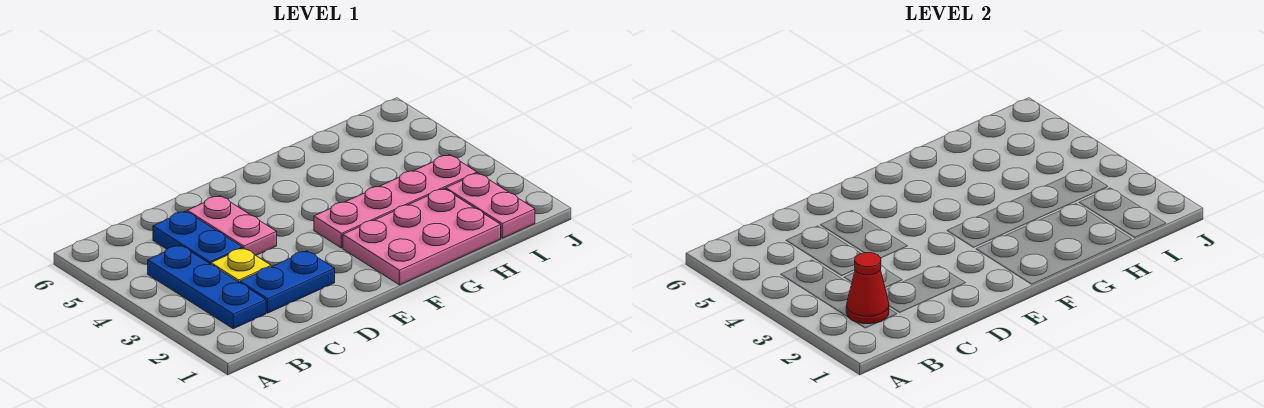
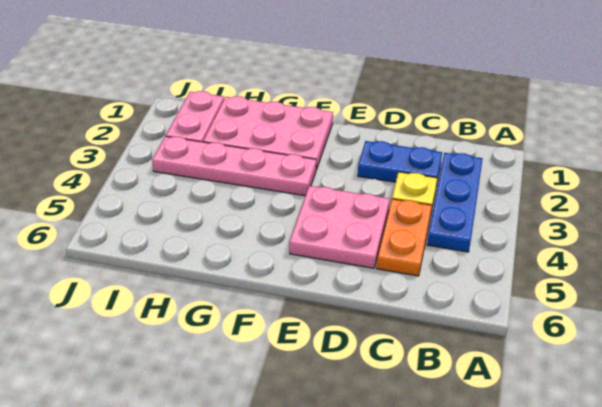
red 1x1 cone [846,253,889,324] -> none
blue 1x2 plate [153,211,242,264] -> orange 1x2 plate [377,199,432,276]
pink 1x2 plate [187,196,277,255] -> pink 2x2 plate [289,186,390,268]

